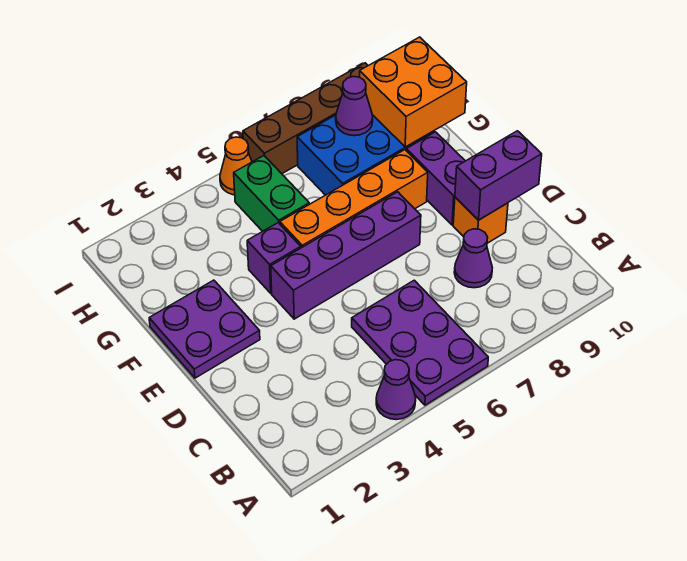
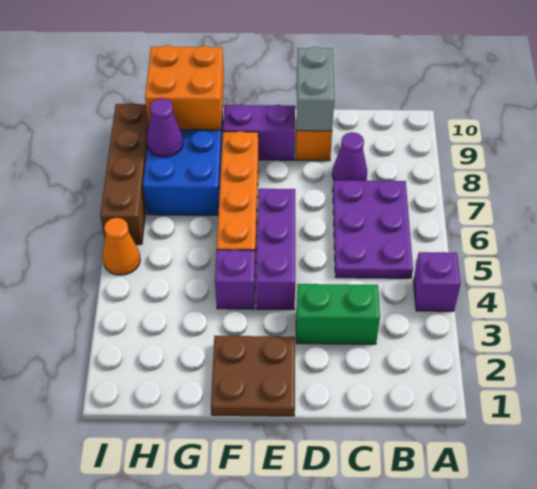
purple 1x1 cone [376,360,416,420] -> purple 1x1 brick [414,252,461,311]
purple 2x3 plate [352,280,488,405] -> purple 2x3 plate turned to [333,180,413,278]
purple 1x2 brick [455,131,542,220] -> grey 1x2 brick [297,47,334,131]
purple 2x2 plate [149,280,260,378] -> brown 2x2 plate [211,336,295,416]
purple 1x4 brick [271,192,421,319] -> purple 1x3 brick [256,189,295,310]
green 1x2 brick [234,156,309,231] -> green 1x2 brick moved to [296,284,380,344]

